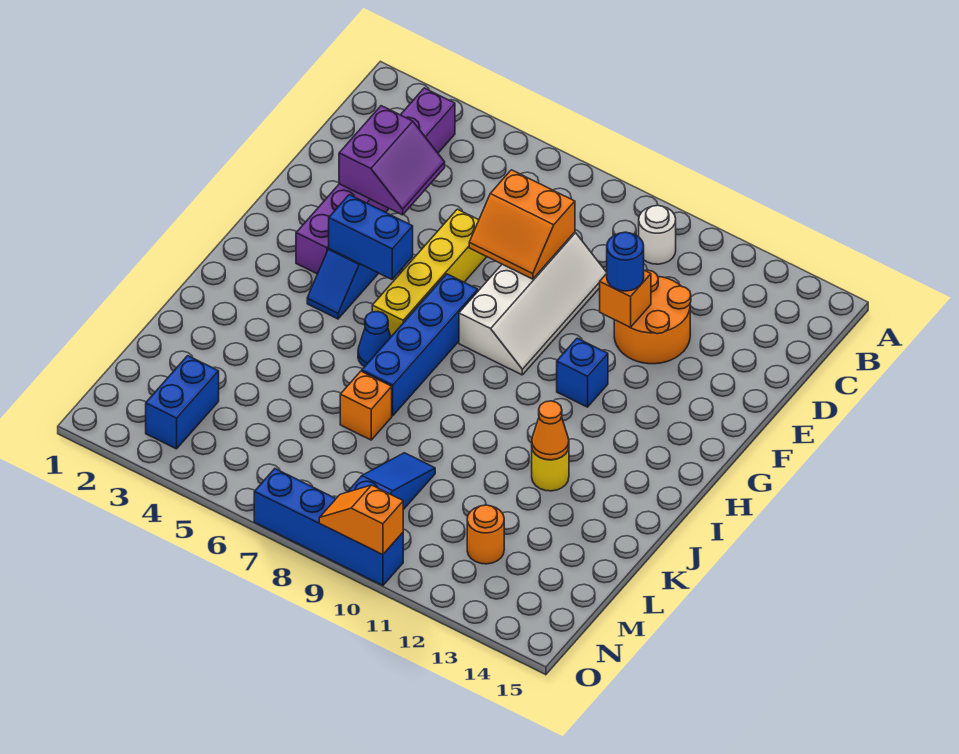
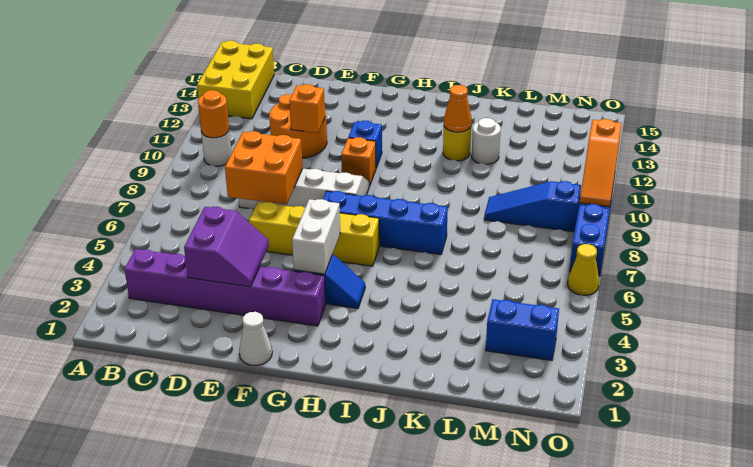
none -> yellow 2x3 brick [197,41,274,119]
purple 2x2 slope [339,106,445,215] -> purple 2x2 slope turned to [184,207,269,287]
orange 2x2 slope [469,170,575,279] -> orange 2x2 brick [225,131,303,205]
blue 1x1 round brick [607,232,644,291] -> none
none -> white 1x1 cone [239,312,272,365]
blue 1x2 brick [329,195,413,279] -> white 1x2 brick [292,199,340,274]
blue 1x1 cone [358,311,391,367] -> none
orange 1x1 brick [340,371,392,440] -> orange 1x1 brick moved to [341,137,376,186]
none -> white 1x1 round brick [472,118,501,164]
orange 1x1 round brick [467,505,504,564] -> orange 1x1 round brick moved to [198,90,229,138]
none -> yellow 1x1 cone [568,244,599,295]
orange 1x2 slope [319,485,403,555] -> orange 1x3 slope [580,119,622,207]

